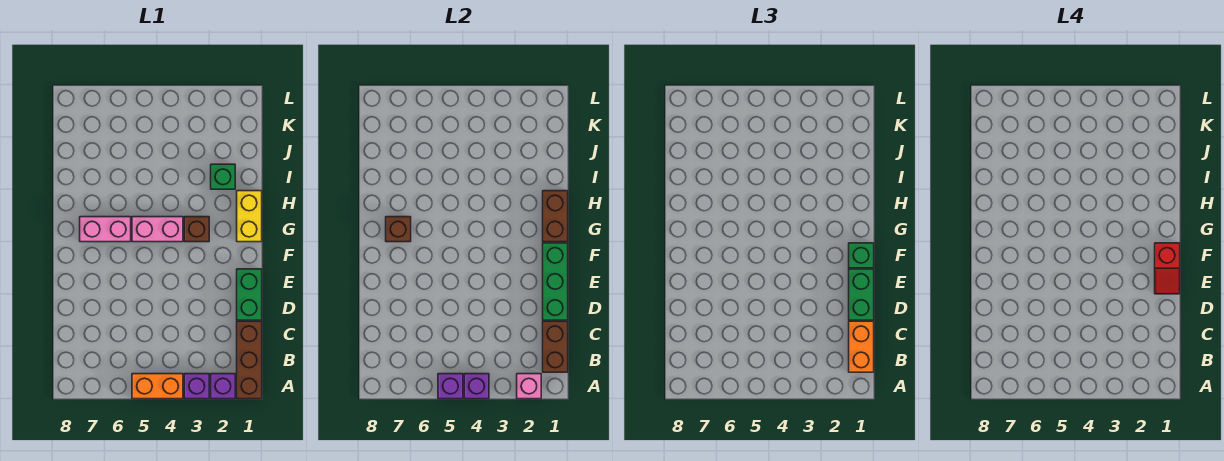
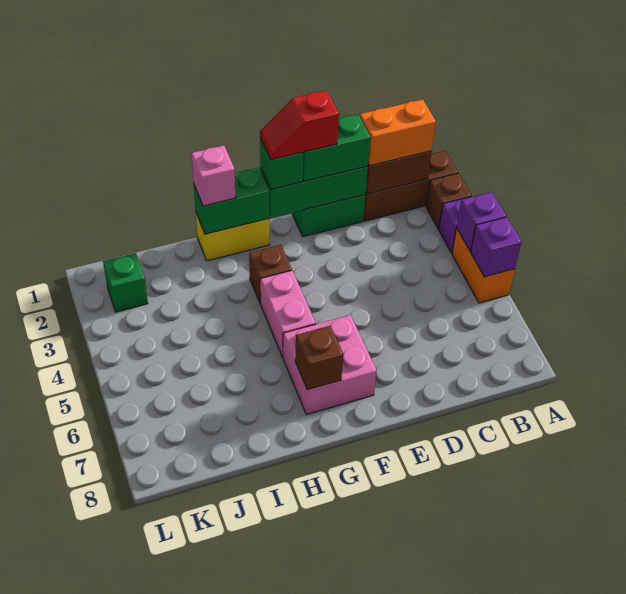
purple 1x1 brick [211,374,235,399] -> brown 1x1 brick [426,173,472,229]
pink 1x1 brick [517,374,541,399] -> pink 1x1 brick moved to [191,145,236,206]
red 1x2 slope [1155,243,1180,294] -> red 1x2 slope turned to [260,90,339,160]
brown 1x2 brick [543,191,568,242] -> green 1x2 brick [194,167,269,234]
pink 1x2 brick [80,217,131,242] -> pink 2x2 brick [283,315,377,415]
green 1x1 brick [211,164,235,189] -> green 1x1 brick moved to [103,253,148,312]

